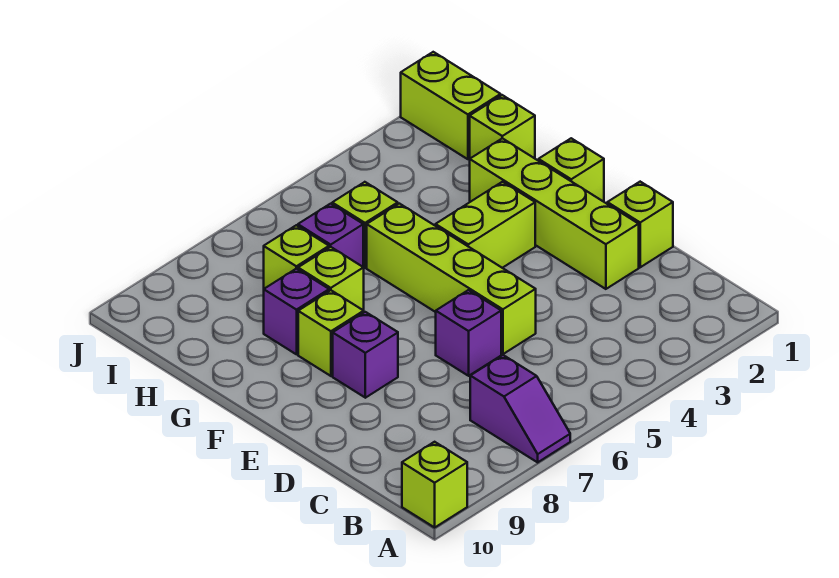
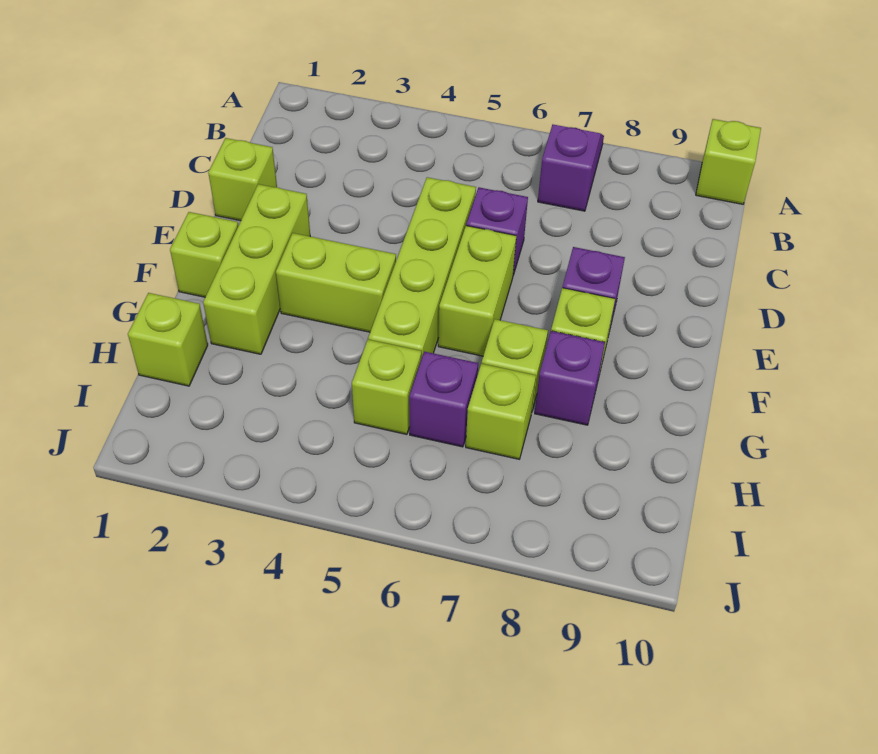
lime 1x4 brick [470,138,639,289] -> lime 1x3 brick [203,184,310,354]
lime 1x2 brick [401,52,501,159] -> lime 1x2 brick moved to [438,226,516,356]

